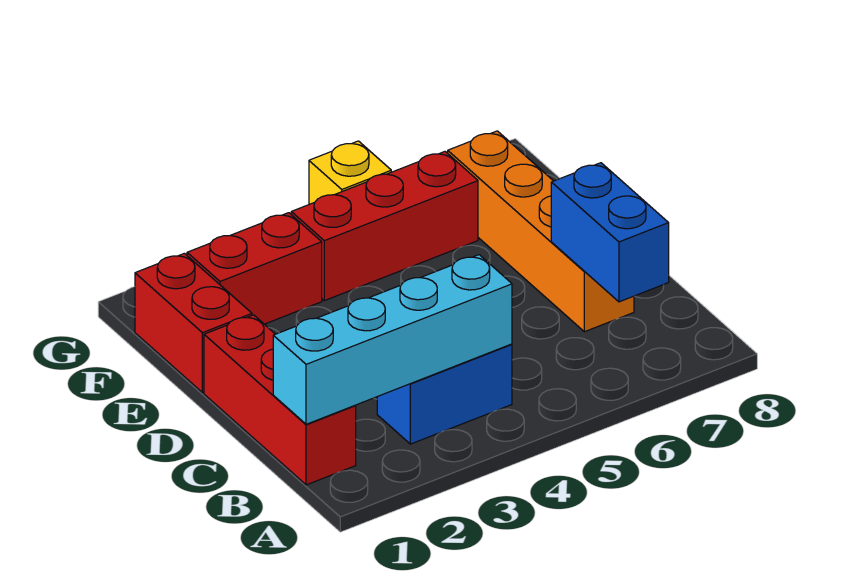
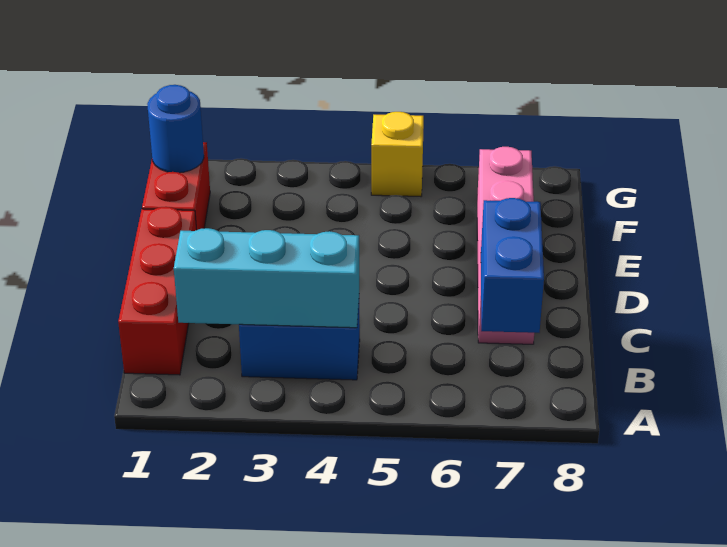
cyan 1x4 brick [273,255,512,424] -> cyan 1x3 brick [174,228,359,328]
orange 1x4 brick [448,131,634,332] -> pink 1x4 brick [477,147,534,344]
none -> blue 1x1 round brick [147,85,204,173]
red 1x2 brick [187,213,322,324] -> none
red 1x3 brick [291,152,478,301] -> none

